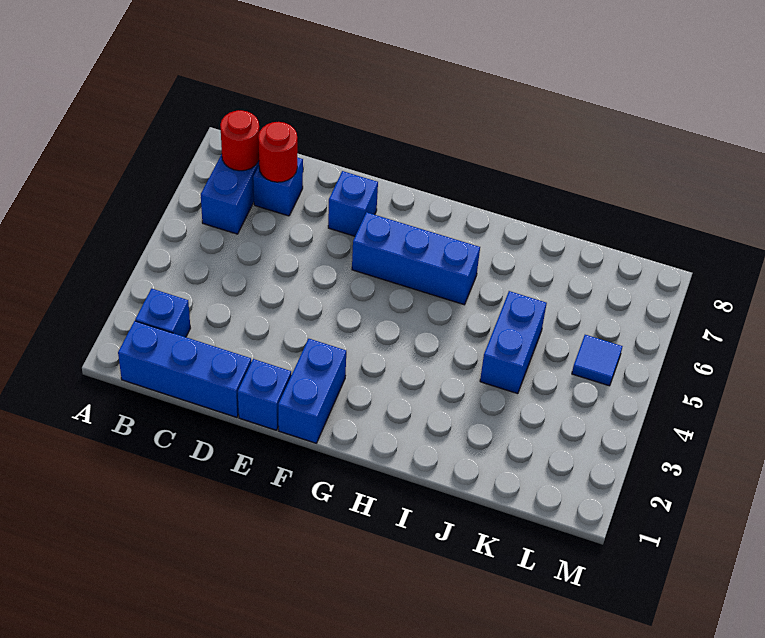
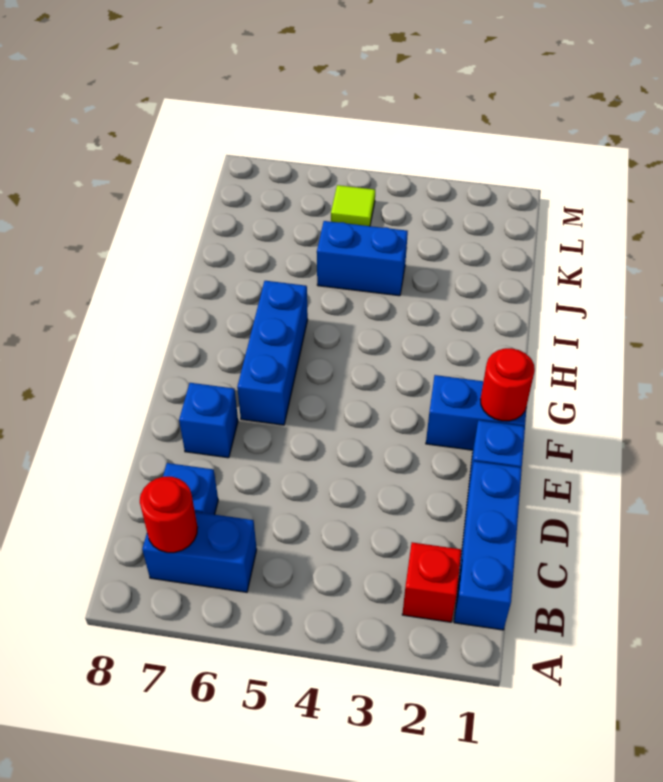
blue 1x1 brick [135,289,190,337] -> red 1x1 brick [402,542,462,622]
red 1x1 round brick [258,122,297,182] -> red 1x1 round brick moved to [480,348,535,421]
blue 1x1 tile [572,335,623,386] -> lime 1x1 tile [331,185,375,226]

